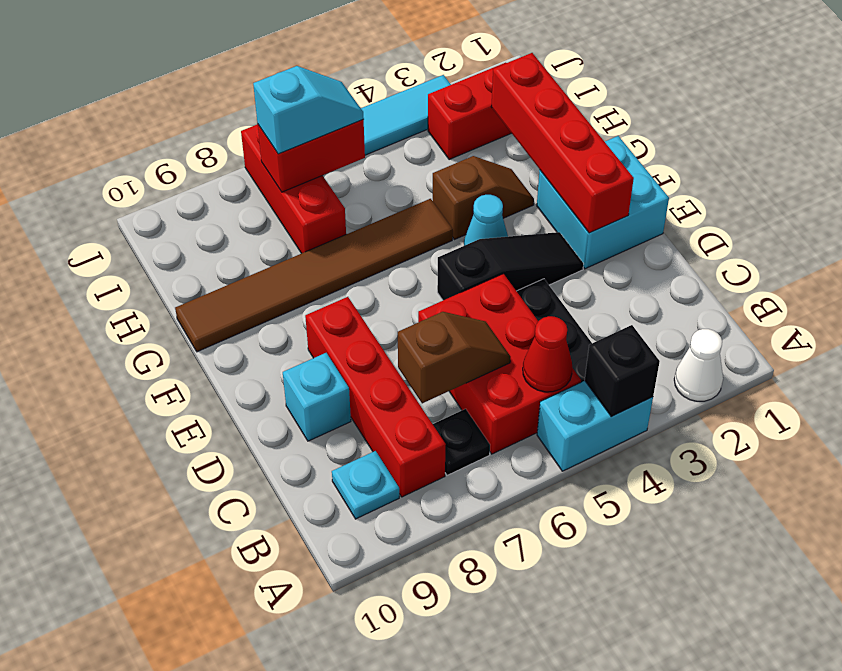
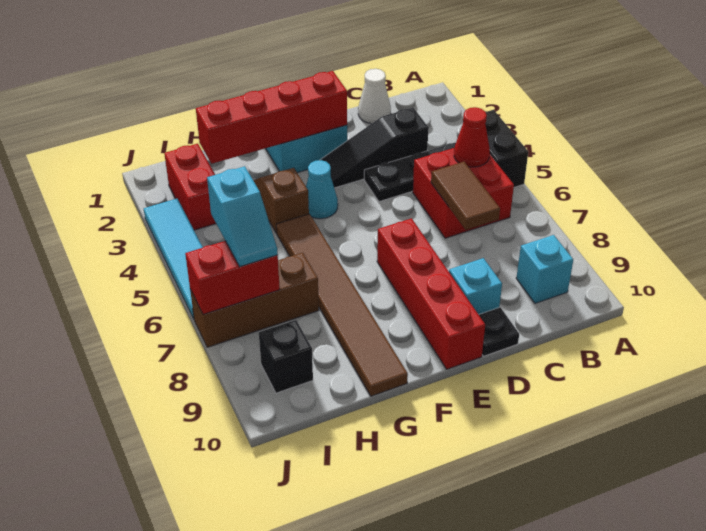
white 1x1 cone [674,329,723,401] -> white 1x1 cone moved to [358,69,391,124]
cyan 1x2 brick [537,381,653,471] -> black 1x2 brick [485,110,528,187]
black 1x1 brick [585,325,660,417] -> black 1x1 brick moved to [259,320,313,393]
red 2x3 brick [418,274,581,454] -> red 2x2 brick [413,148,514,238]
black 1x1 plate [433,409,490,475] -> black 1x1 plate moved to [479,307,519,356]
red 1x4 brick [305,297,446,497] -> red 1x4 brick turned to [377,218,485,369]
cyan 1x1 plate [332,451,399,519] -> cyan 1x1 brick [516,235,573,303]
brown 1x2 slope [398,312,511,403] -> brown 1x2 tile [431,162,500,230]
black 1x3 slope [437,232,584,300] -> black 1x3 slope turned to [321,108,429,188]
red 1x3 brick [241,124,346,253] -> brown 1x3 brick [190,253,319,347]
red 1x2 brick [258,120,365,192] -> red 1x2 brick turned to [185,241,280,314]
cyan 1x2 slope [253,66,364,154] -> cyan 1x2 slope turned to [207,166,278,267]

